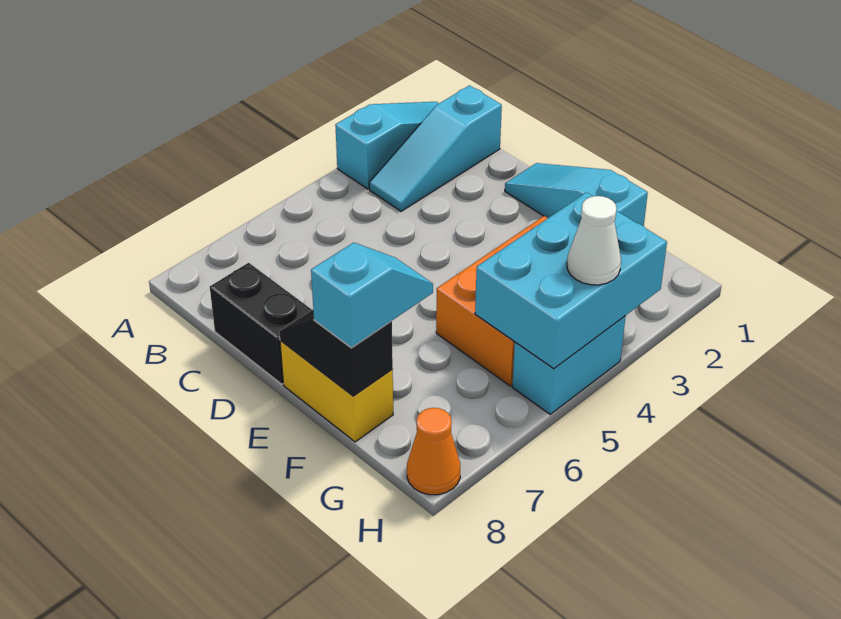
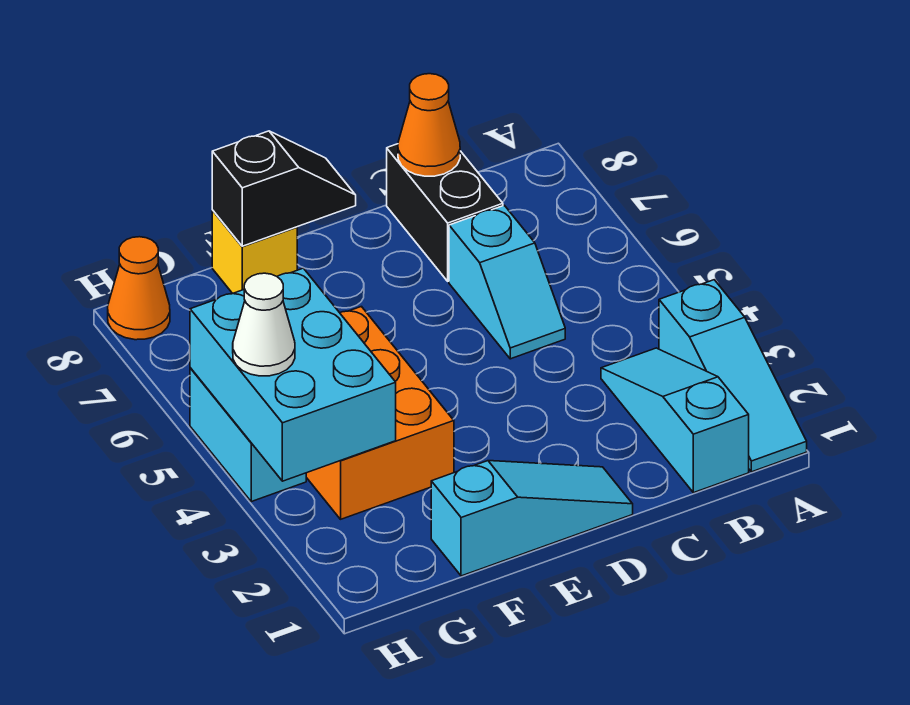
black 1x2 brick [210,263,312,384] -> black 1x2 brick turned to [387,144,503,281]
none -> orange 1x1 cone [398,74,460,176]
yellow 1x2 brick [280,340,393,442] -> yellow 1x1 brick [212,211,297,294]
cyan 1x2 slope [311,242,433,348] -> cyan 1x2 slope moved to [449,205,565,359]

